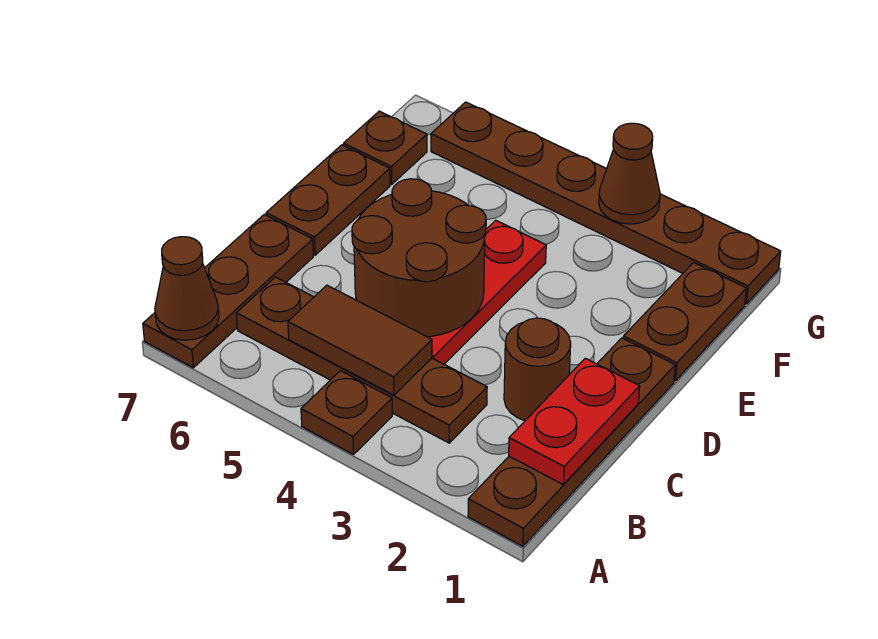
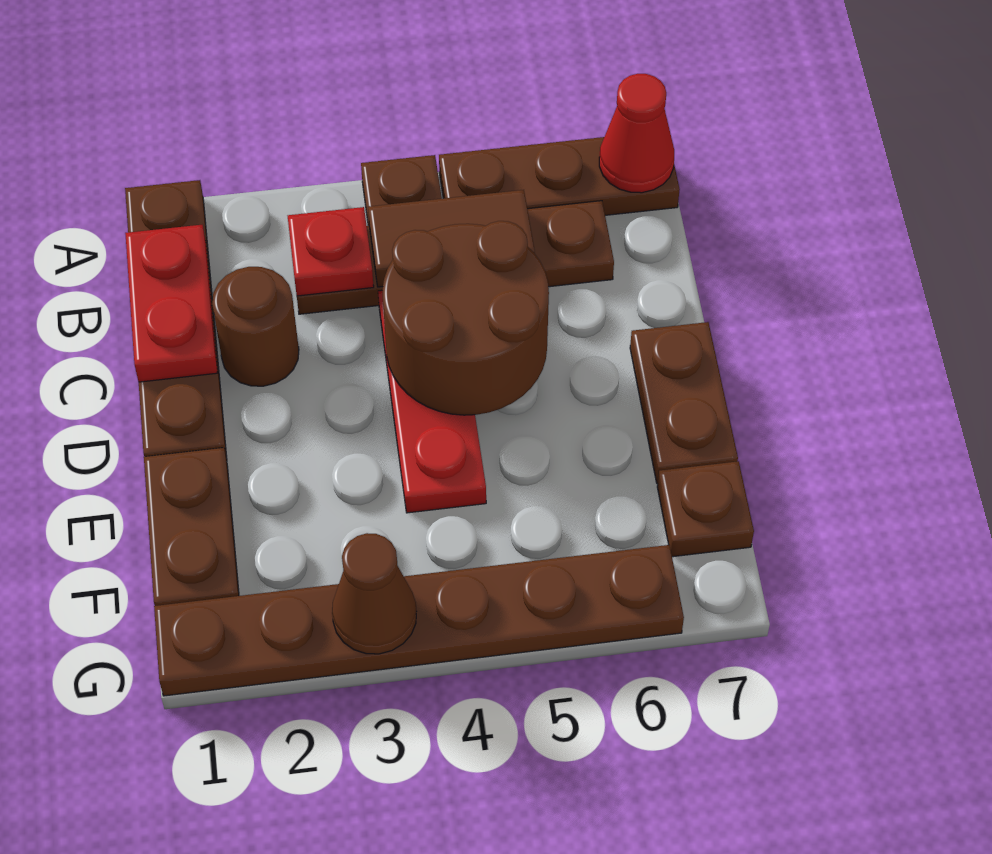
brown 1x3 plate [143,214,313,368] -> brown 1x3 plate turned to [439,137,680,215]
brown 1x1 cone [155,237,219,340] -> red 1x1 cone [599,74,674,193]
none -> red 1x1 plate [288,207,374,296]

